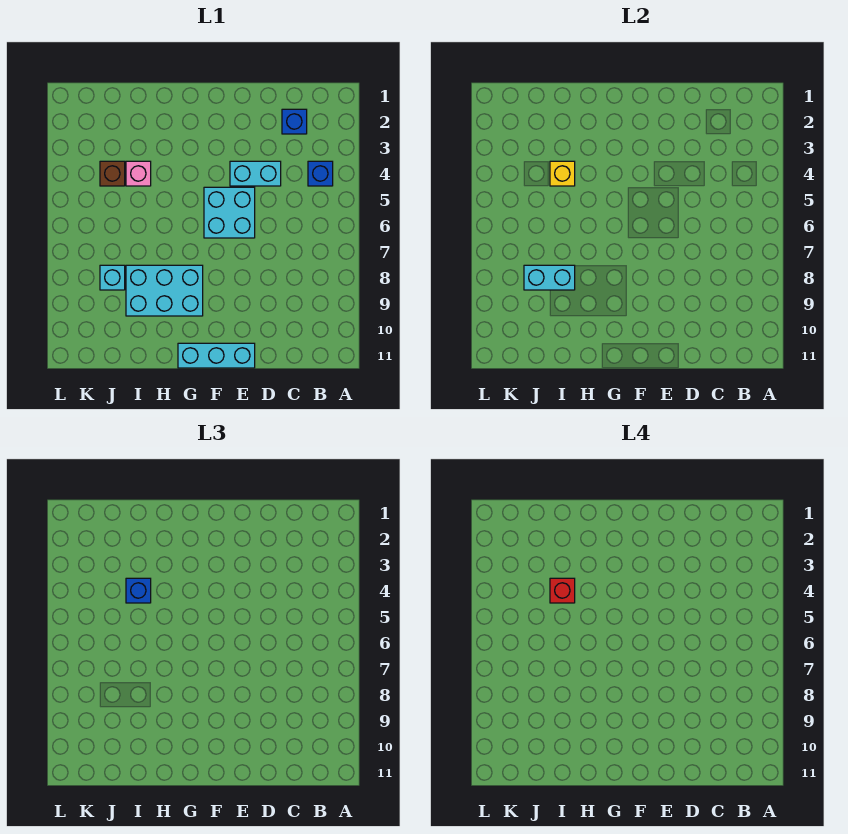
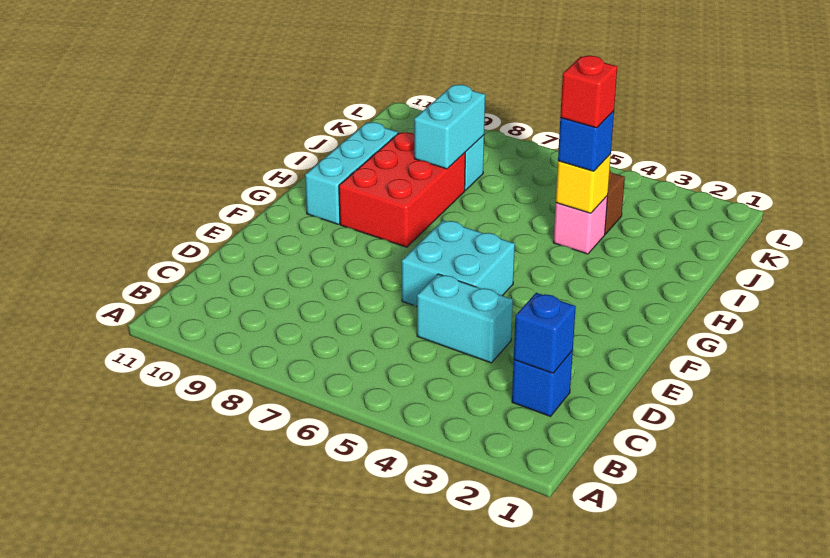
blue 1x1 brick [308,161,333,186] -> blue 1x1 brick moved to [514,293,576,373]
cyan 1x2 brick [230,161,281,186] -> cyan 1x2 brick turned to [417,274,513,363]
cyan 1x3 brick [178,343,255,368] -> cyan 1x3 brick moved to [305,122,398,224]
cyan 2x3 brick [126,265,203,316] -> red 2x3 brick [339,132,465,247]

